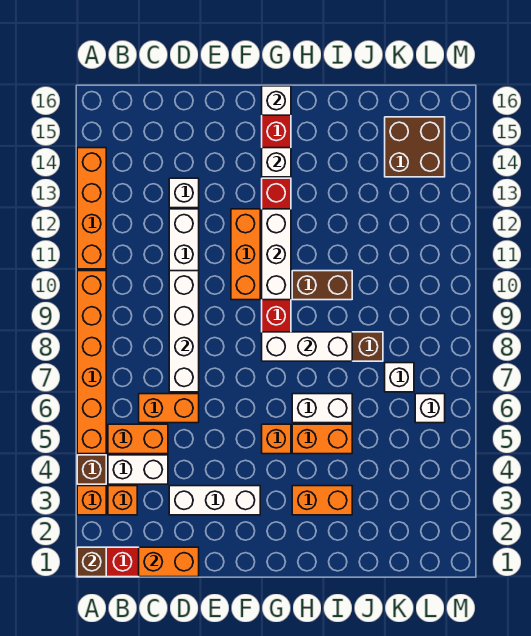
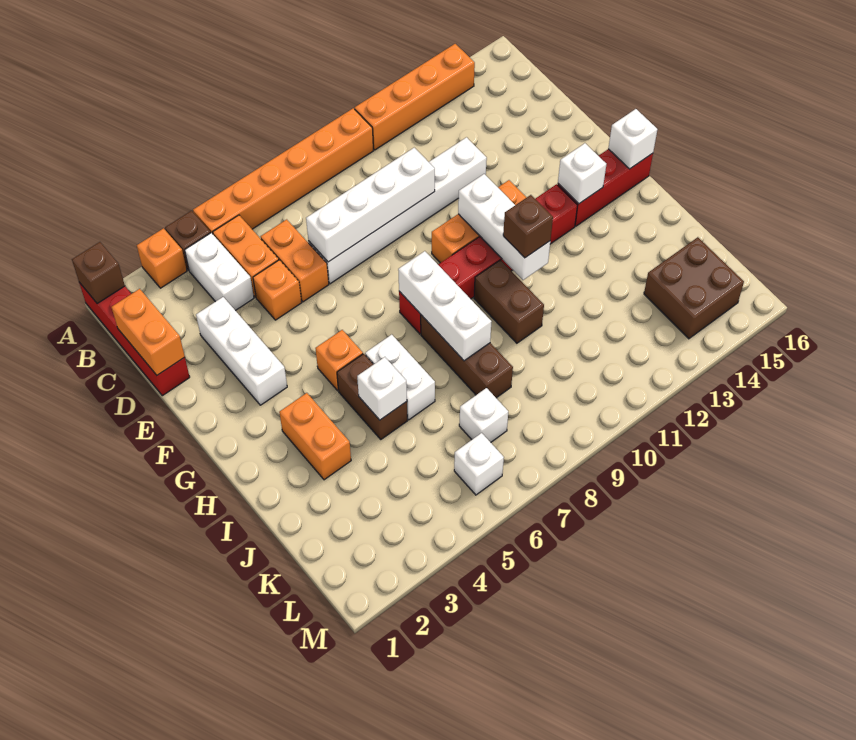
orange 1x1 brick [108,486,137,515] -> orange 1x1 brick moved to [253,260,302,320]
white 1x1 brick [169,178,199,208] -> white 1x1 brick moved to [357,357,407,420]
white 1x3 brick [262,209,291,300] -> white 1x3 brick turned to [458,174,550,280]
orange 1x2 brick [292,424,352,454] -> brown 1x2 brick [337,354,407,439]
none -> brown 1x1 brick [503,195,553,258]

